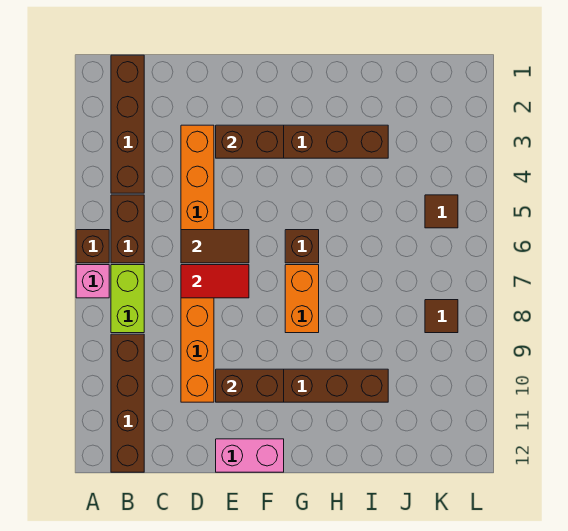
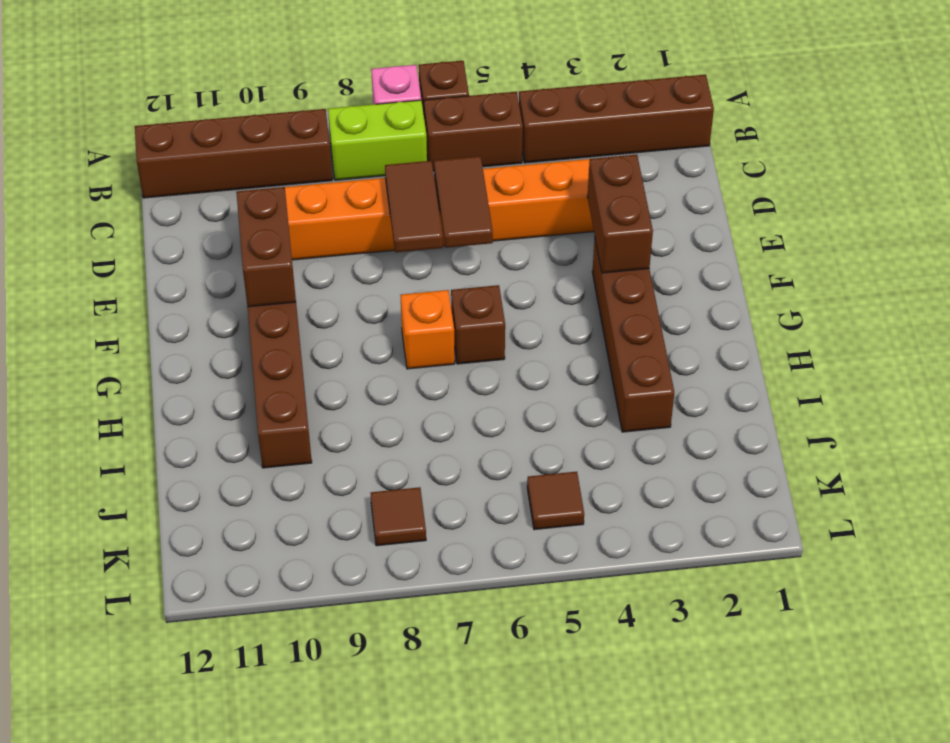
red 1x2 tile [181,265,249,298] -> brown 1x2 tile [385,161,443,252]
pink 1x2 brick [216,439,284,472] -> none
orange 1x2 brick [285,265,319,333] -> orange 1x1 brick [400,290,455,369]

